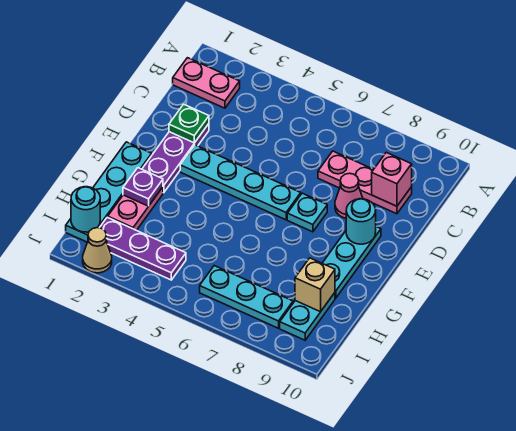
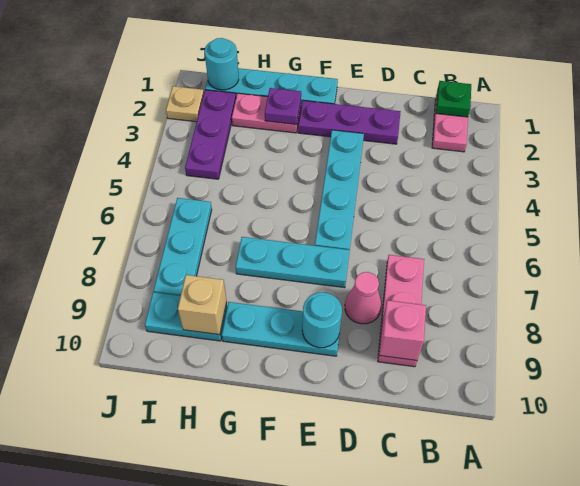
green 1x1 plate [169,104,209,143] -> green 1x1 plate moved to [436,81,471,117]
cyan 1x1 plate [287,193,327,232] -> cyan 1x3 plate [236,237,350,288]
tan 1x1 cone [83,228,112,273] -> tan 1x1 plate [166,86,204,122]

